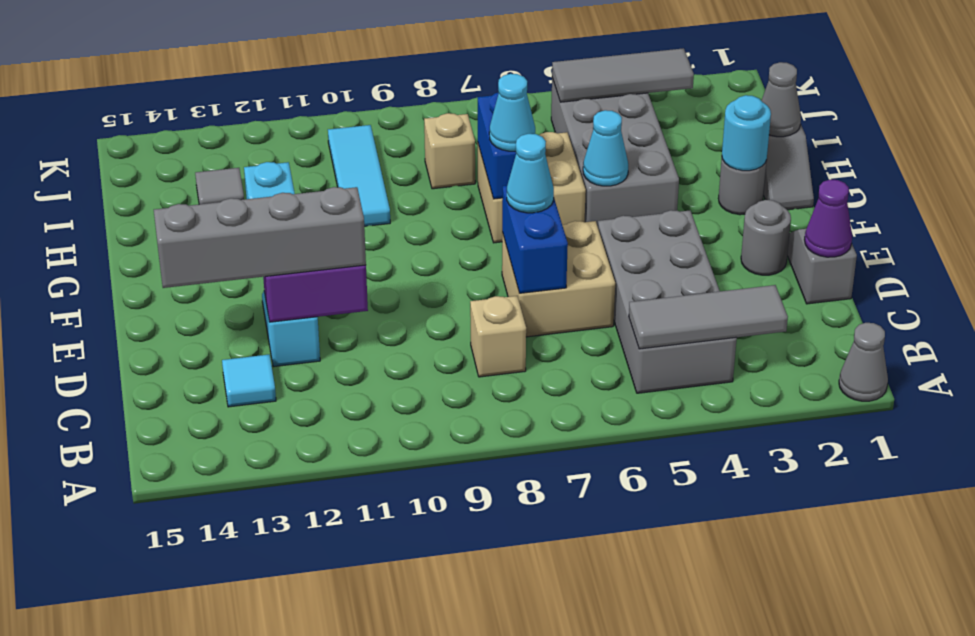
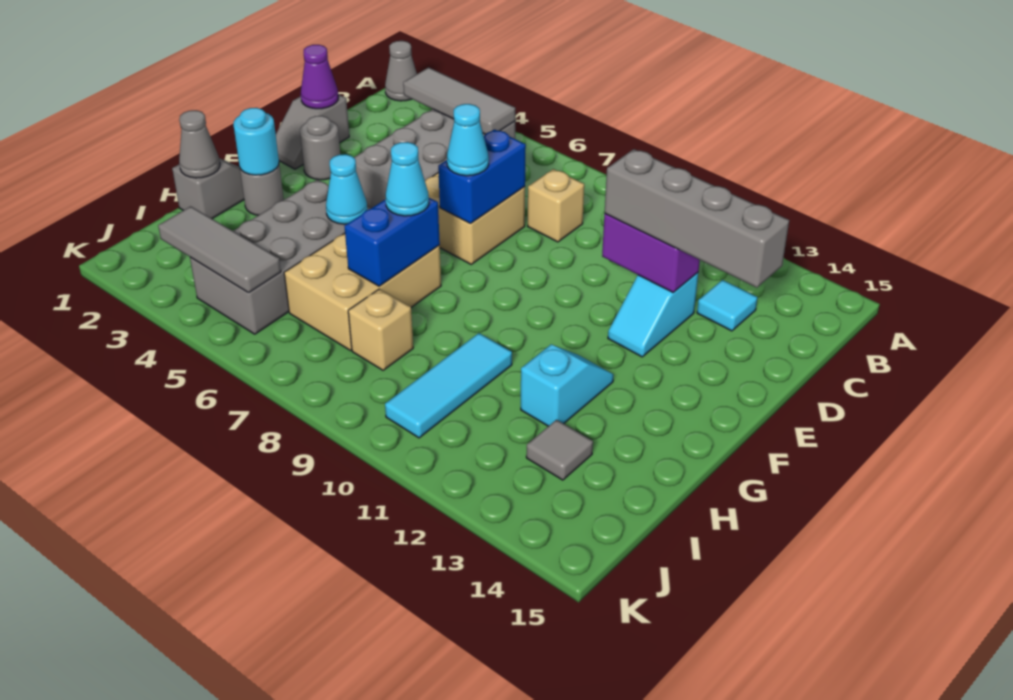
tan 2x2 brick [478,132,586,243] -> tan 2x3 brick [284,233,441,350]

